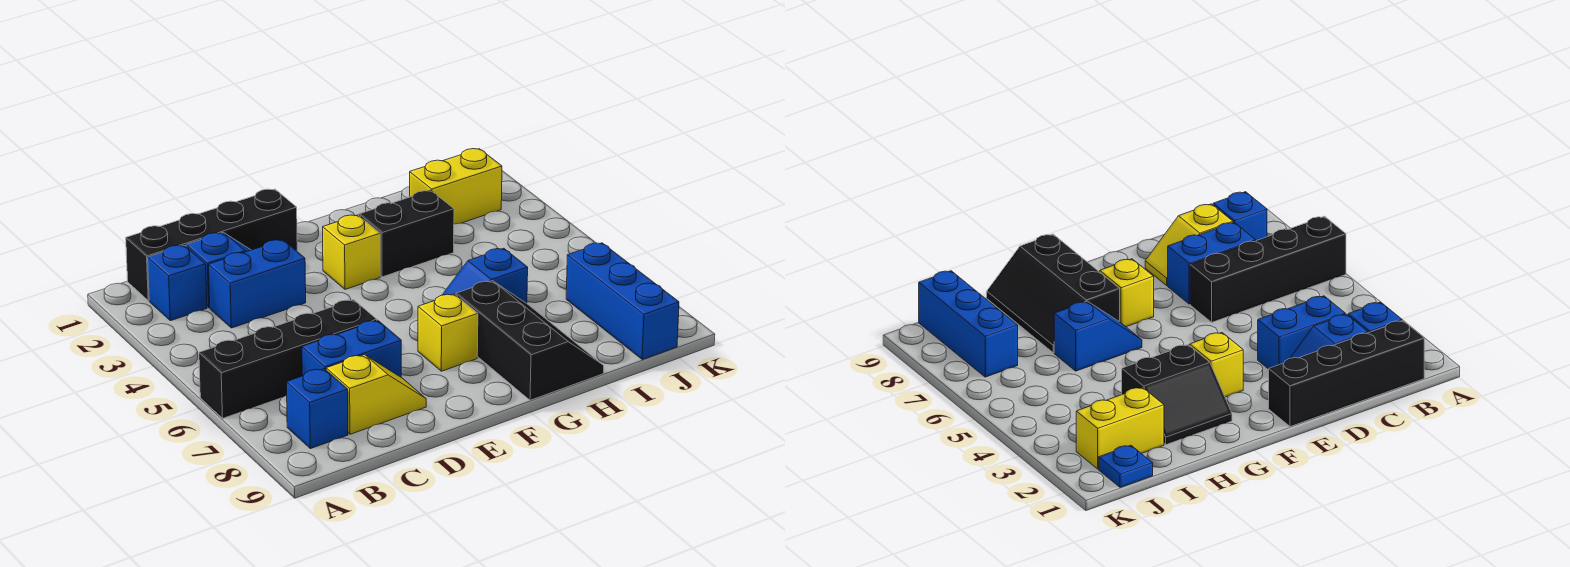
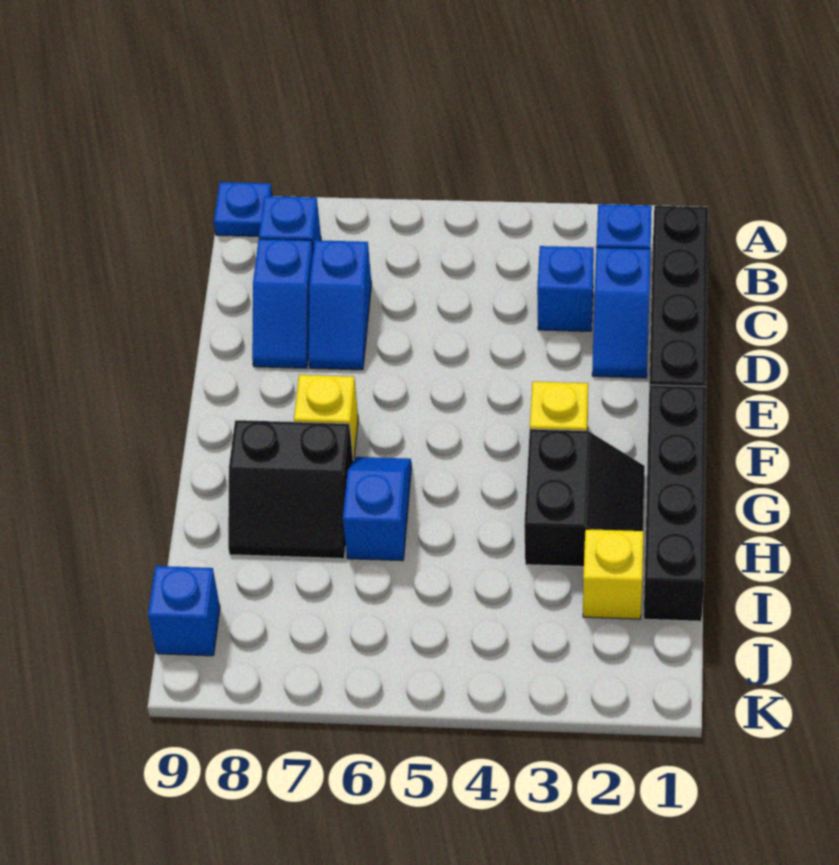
black 1x4 brick [199,300,377,418] -> black 1x4 brick moved to [644,385,706,621]
blue 1x2 brick [209,240,306,328] -> blue 1x1 brick [537,246,594,331]
blue 1x2 brick [302,320,401,377] -> blue 1x2 slope [309,240,372,370]
yellow 1x2 slope [326,355,426,434] -> blue 1x2 slope [252,239,313,368]
black 2x3 slope [456,281,604,400] -> black 2x2 slope [228,420,353,559]
yellow 1x2 brick [410,149,502,224] -> yellow 1x1 brick [583,529,644,619]
blue 1x1 plate [1099,445,1153,487] -> blue 1x1 plate moved to [214,182,272,236]
blue 1x3 brick [566,243,679,359] -> blue 1x1 brick [148,566,220,656]

